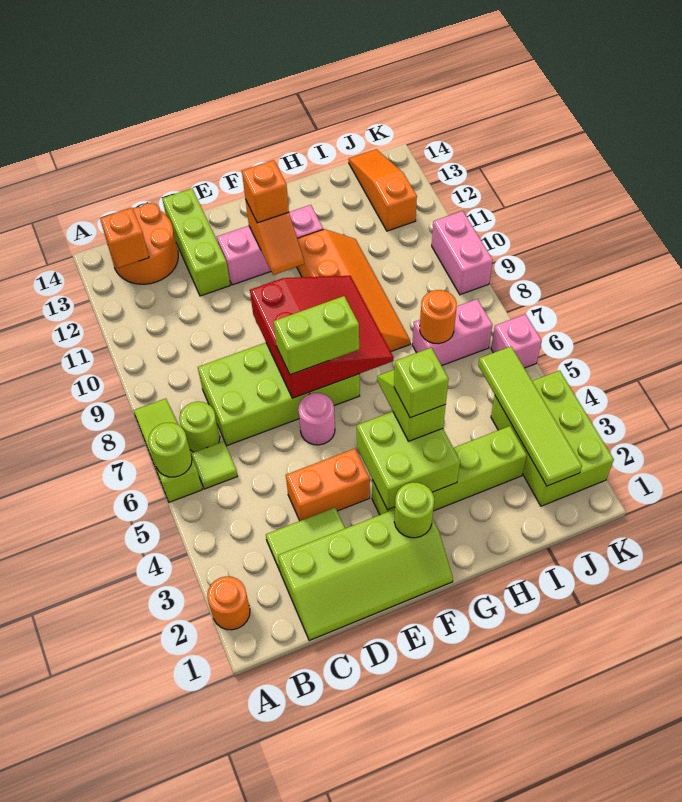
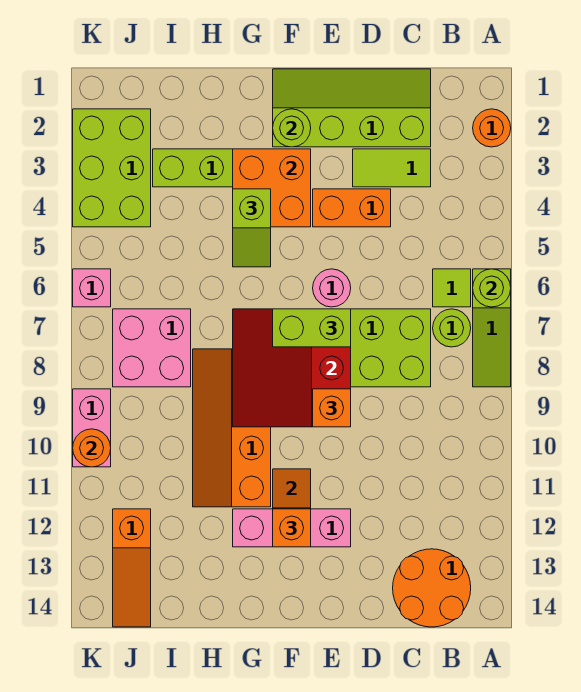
orange 1x1 brick [100,208,149,268] -> orange 1x1 brick moved to [313,389,351,427]
lime 1x3 brick [162,189,230,296] -> none
lime 2x2 brick [357,412,460,510] -> orange 2x2 brick [233,149,311,227]
lime 1x1 brick [394,348,449,418] -> none
pink 1x2 brick [412,299,492,366] -> pink 2x2 brick [113,309,191,387]
orange 1x1 round brick [420,290,457,344] -> orange 1x1 round brick moved to [73,429,111,467]
lime 1x4 tile [478,346,582,486] -> none

